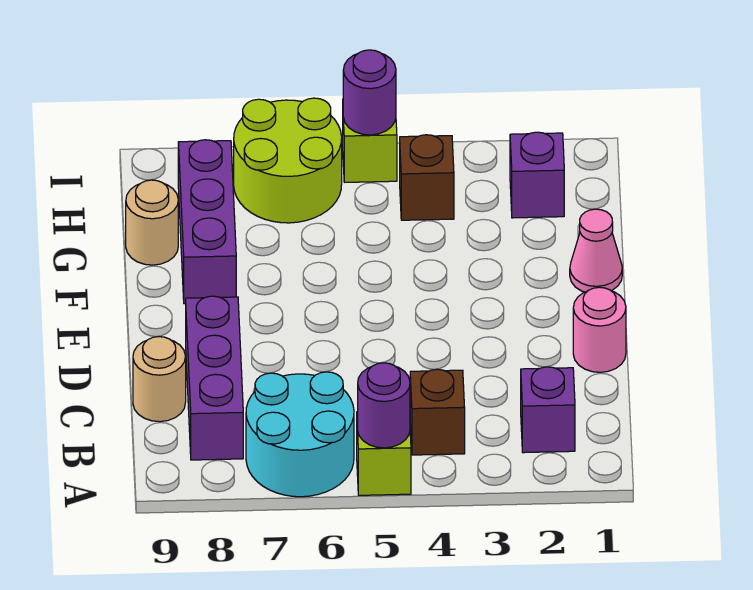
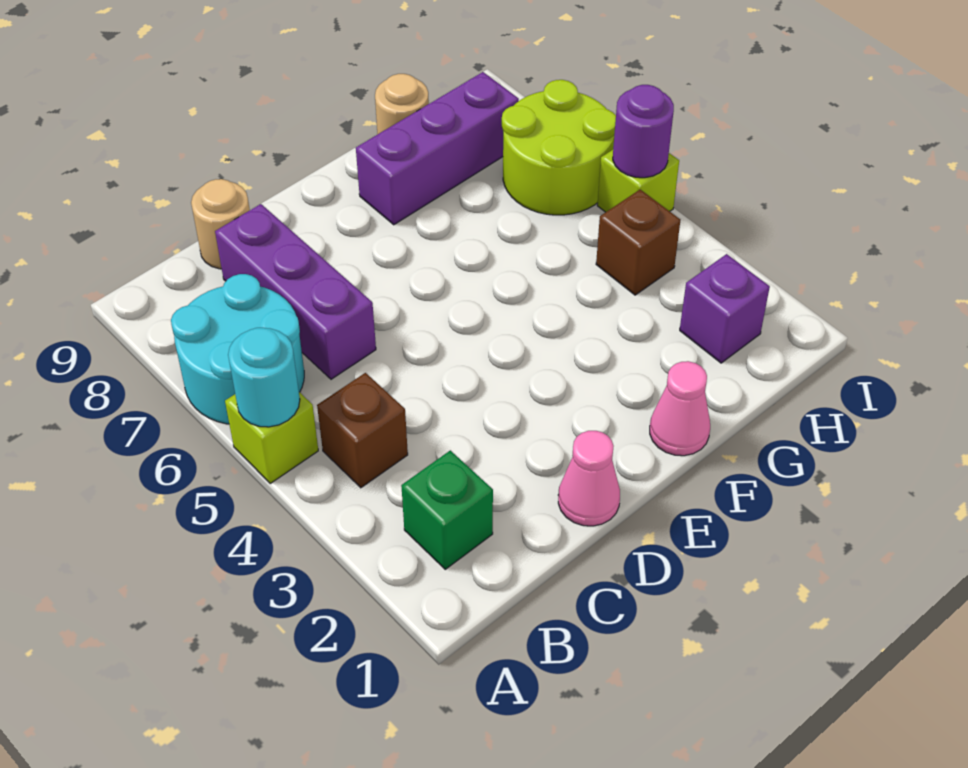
purple 1x1 round brick [358,363,410,448] -> cyan 1x1 round brick [228,328,300,427]
purple 1x1 brick [521,367,575,453] -> green 1x1 brick [401,450,493,569]
purple 1x3 brick [186,296,243,460] -> purple 1x3 brick turned to [215,204,376,379]
pink 1x1 round brick [573,287,626,372] -> pink 1x1 cone [558,431,620,526]

